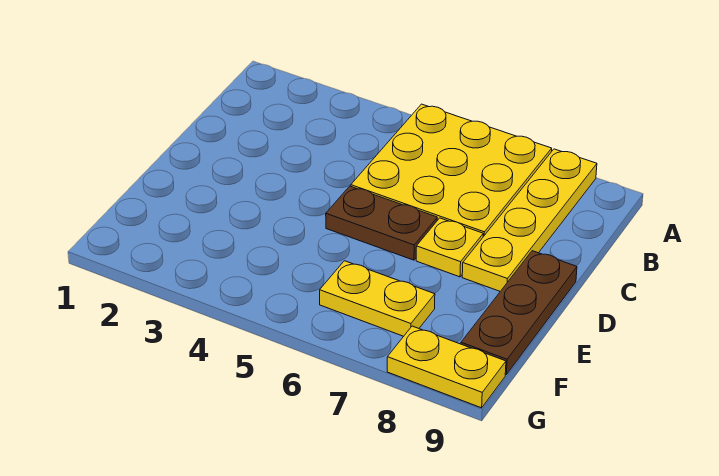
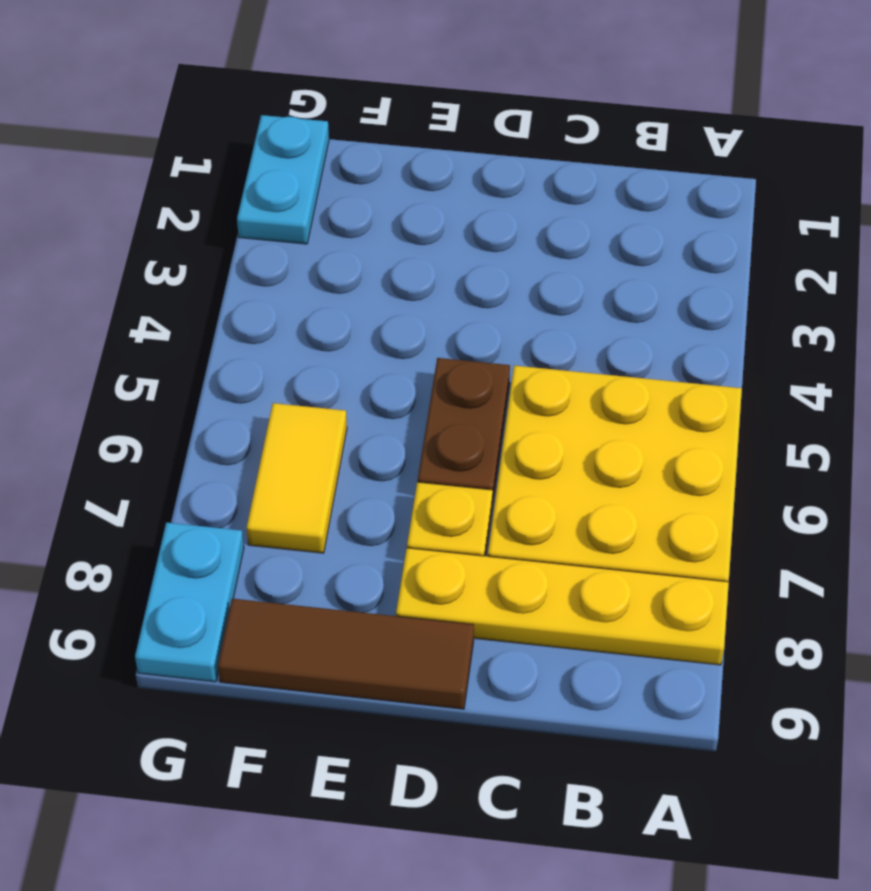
brown 1x3 plate [461,251,577,374] -> brown 1x3 tile [218,599,474,709]
yellow 1x2 plate [320,261,435,336] -> yellow 1x2 tile [247,403,347,553]
none -> cyan 1x2 plate [237,115,329,244]
yellow 1x2 plate [387,326,506,408] -> cyan 1x2 plate [135,522,244,682]

